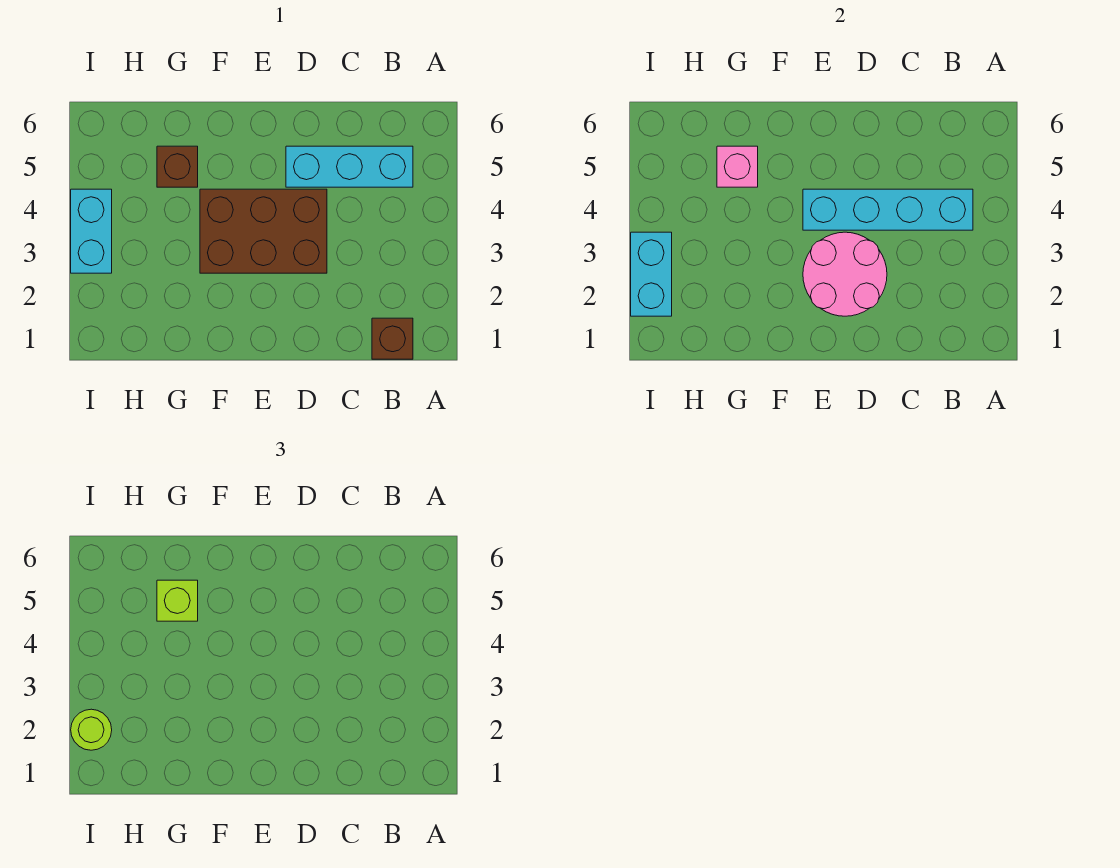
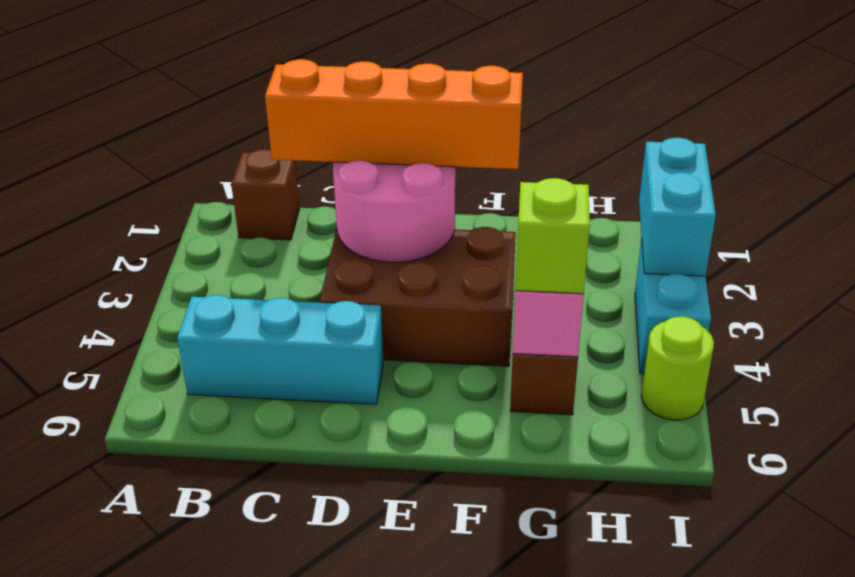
cyan 1x4 brick [803,189,973,230] -> none
none -> orange 1x4 brick [265,59,523,169]
lime 1x1 round brick [71,709,112,750] -> lime 1x1 round brick moved to [641,317,714,420]

